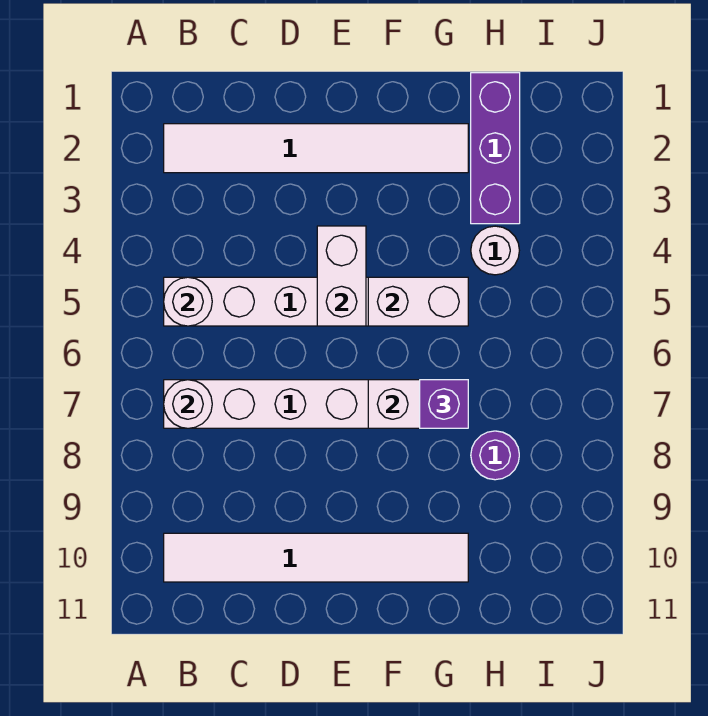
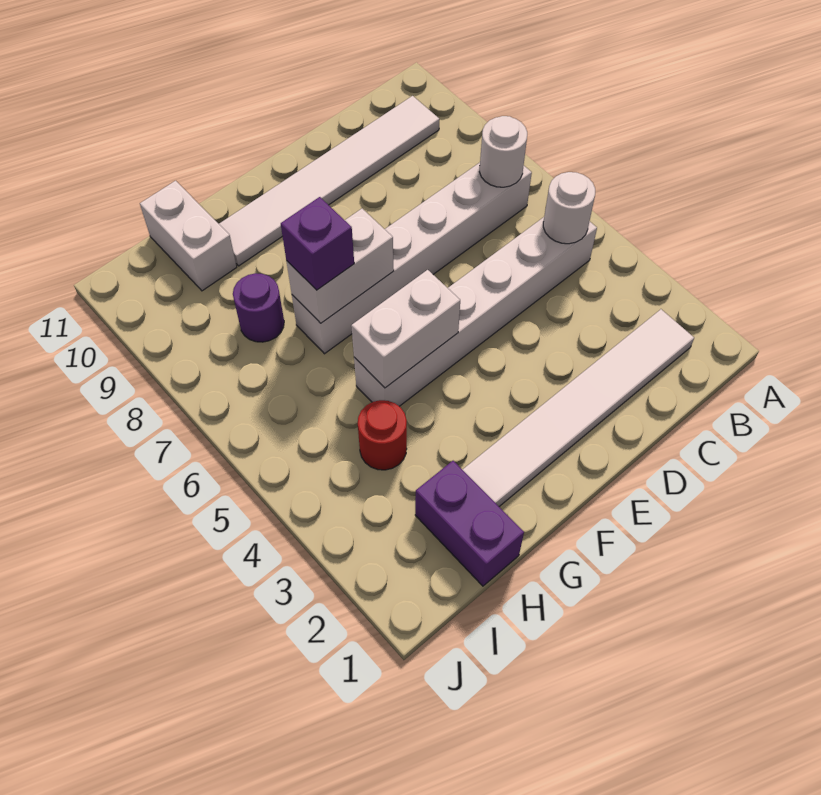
white 1x2 brick [317,226,366,326] -> white 1x2 brick moved to [140,181,237,291]
purple 1x3 brick [471,73,520,224] -> purple 1x2 brick [415,461,524,586]
white 1x1 round brick [471,226,519,275] -> red 1x1 round brick [358,400,407,470]

